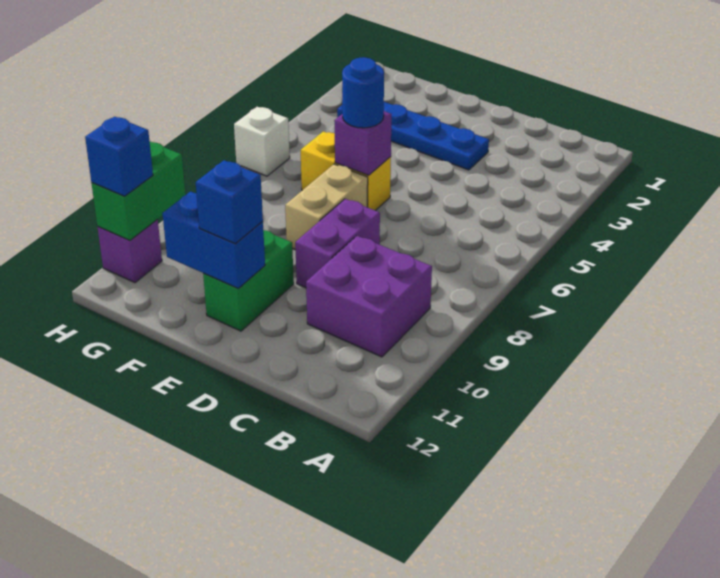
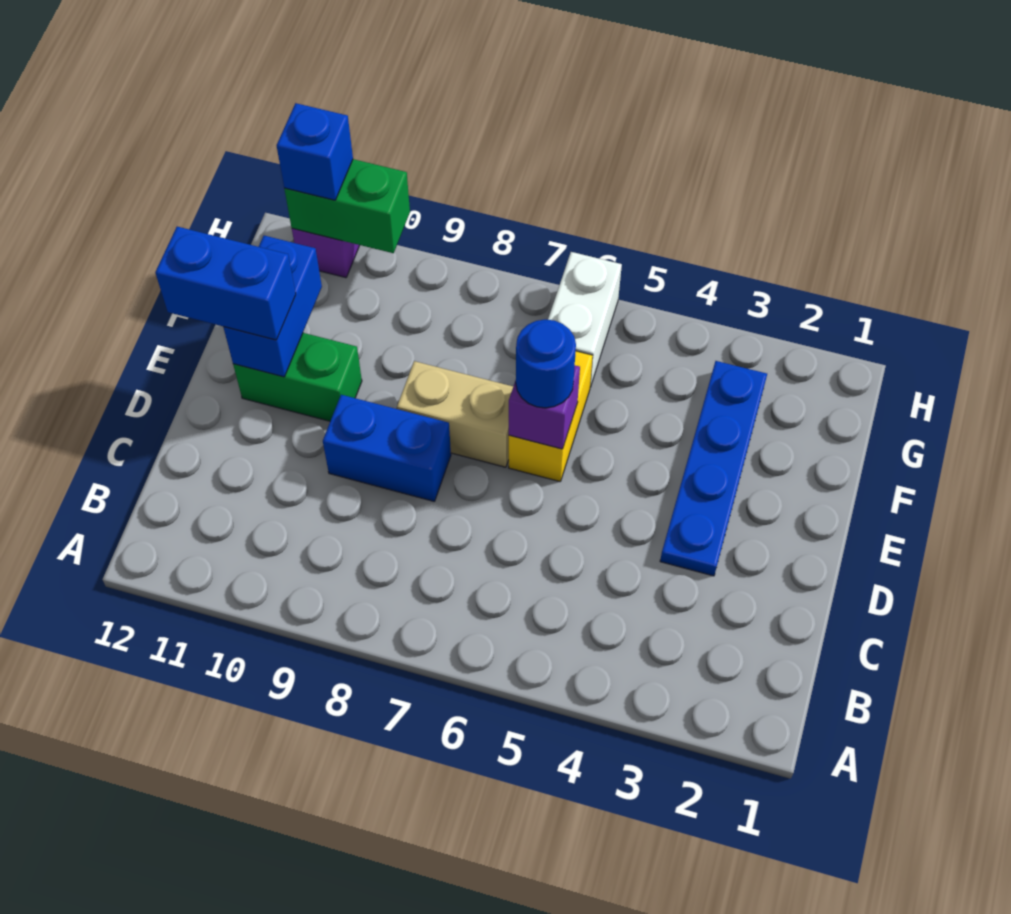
purple 2x2 brick [306,236,432,357] -> none
purple 1x2 brick [295,199,380,288] -> blue 1x2 brick [323,395,451,501]
blue 1x1 brick [196,160,263,244] -> blue 1x2 brick [155,227,296,340]
white 1x1 brick [234,107,290,176] -> white 1x2 brick [548,252,622,387]

